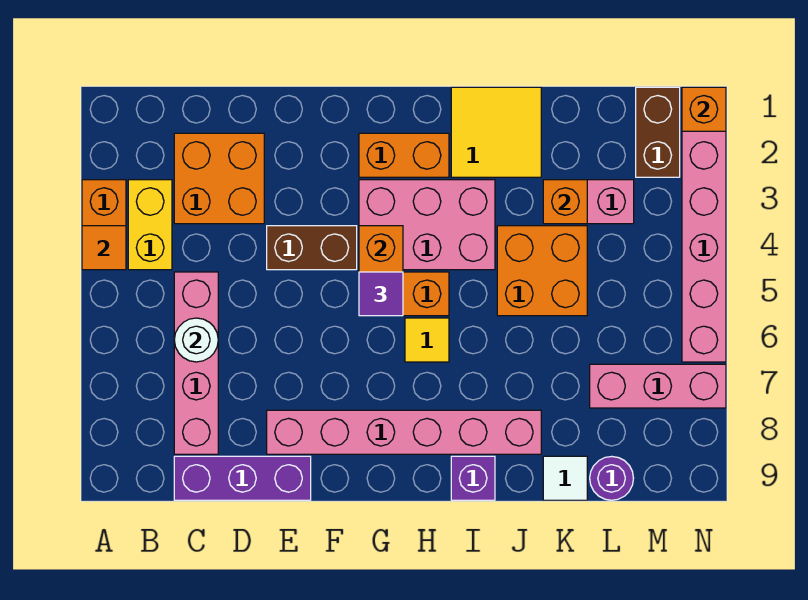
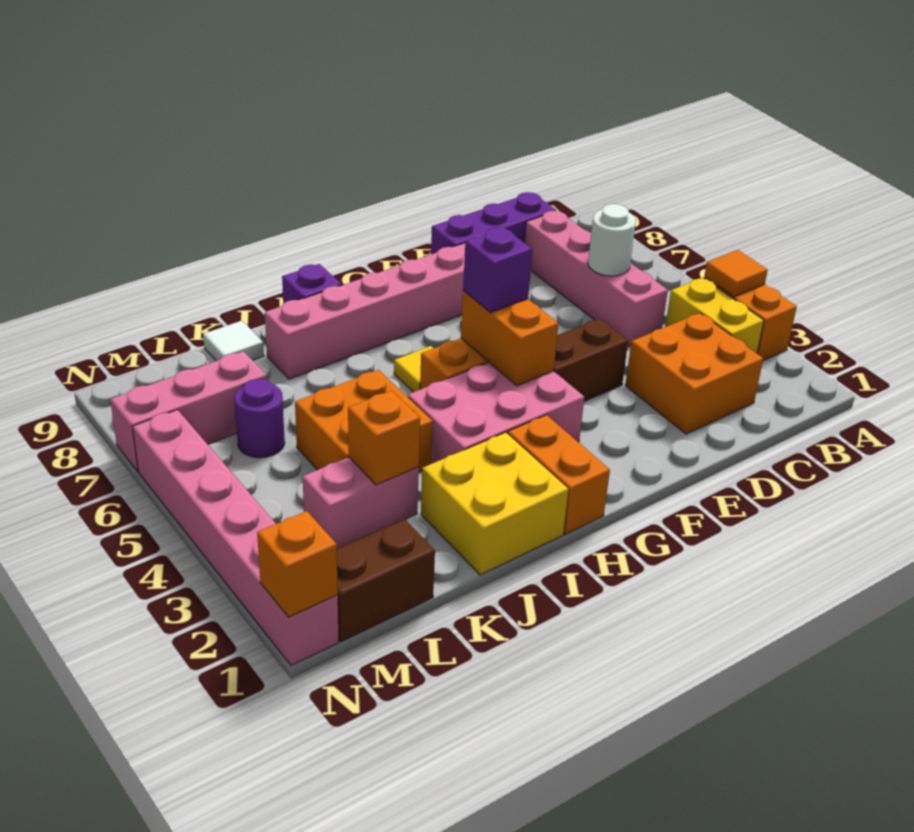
orange 1x2 brick [359,133,449,177] -> orange 1x2 brick turned to [508,415,610,534]
purple 1x1 tile [359,272,403,316] -> purple 1x1 brick [463,227,532,313]
yellow 2x2 tile [451,87,541,177] -> yellow 2x2 brick [421,432,568,575]
purple 1x1 round brick [590,456,634,500] -> purple 1x1 round brick moved to [234,379,285,458]
brown 1x2 brick [636,87,680,177] -> brown 1x2 brick turned to [337,519,435,642]

